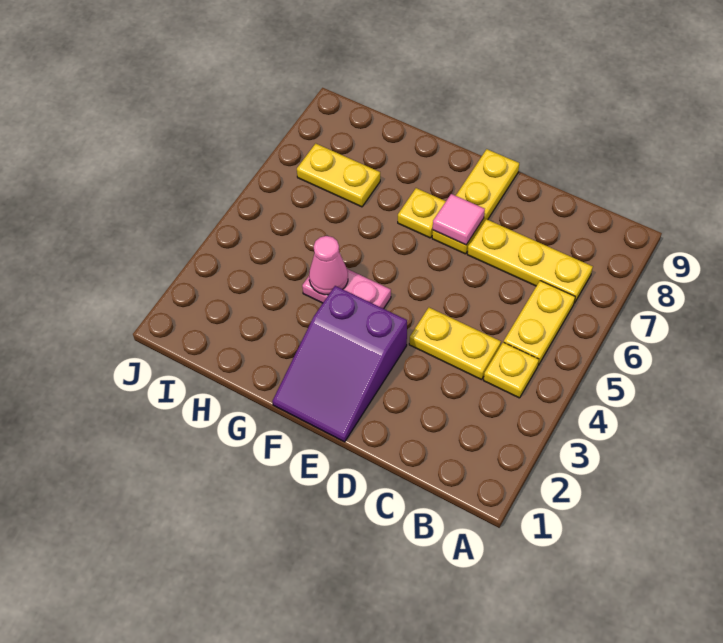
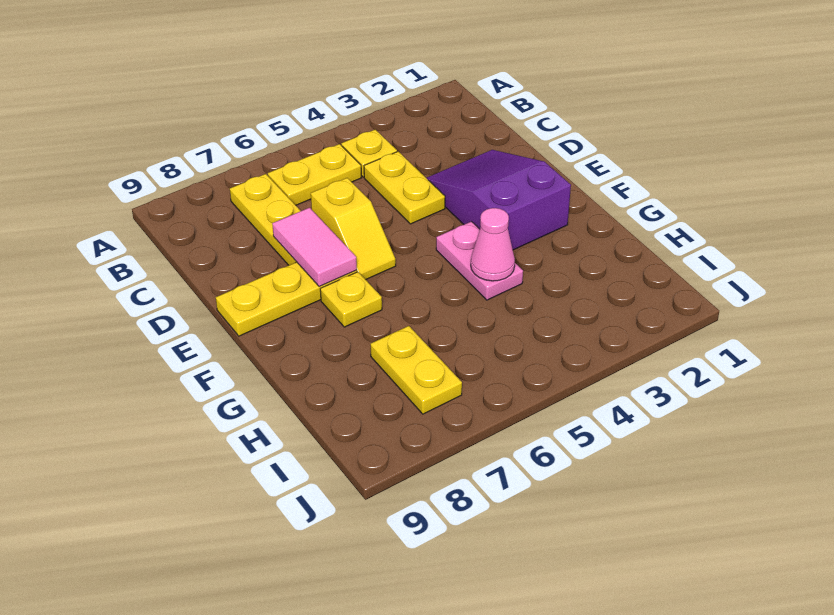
none -> yellow 1x2 slope [311,178,396,280]
purple 2x3 slope [272,286,407,442] -> purple 2x3 slope turned to [427,150,571,250]
pink 1x1 tile [433,194,485,245] -> pink 1x2 tile [272,208,357,287]

